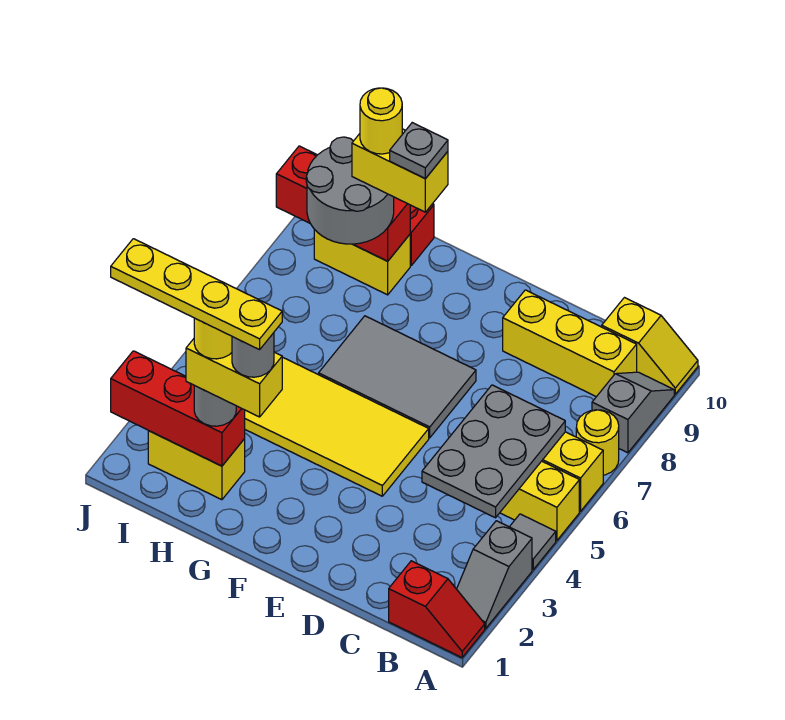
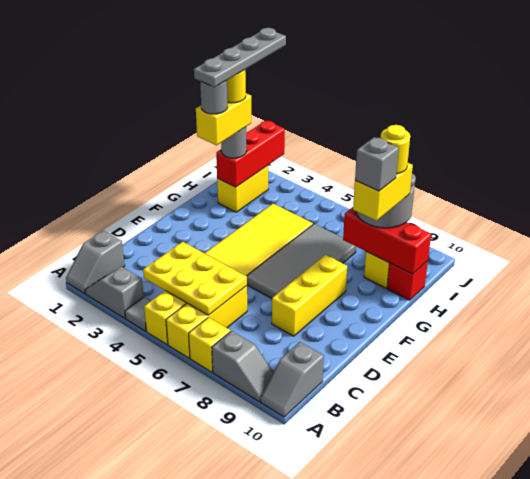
red 1x2 slope [389,561,485,657] -> grey 1x2 slope [66,231,125,294]
yellow 1x1 round brick [576,410,619,475] -> yellow 1x1 brick [189,317,230,372]
yellow 1x2 slope [602,298,698,394] -> grey 1x2 slope [261,342,324,417]
grey 2x3 plate [422,385,565,518] -> yellow 2x3 plate [143,242,247,315]
yellow 1x3 brick [503,290,637,397] -> yellow 1x3 brick moved to [272,255,347,336]
grey 2x3 tile [319,316,476,438] -> grey 2x4 tile [247,224,356,299]
yellow 1x4 plate [111,239,282,350] -> grey 1x4 plate [194,28,286,87]
grey 1x1 plate [390,123,448,179] -> grey 1x1 brick [355,137,399,191]
red 1x3 brick [276,146,410,261] -> red 1x3 brick turned to [343,207,431,274]

